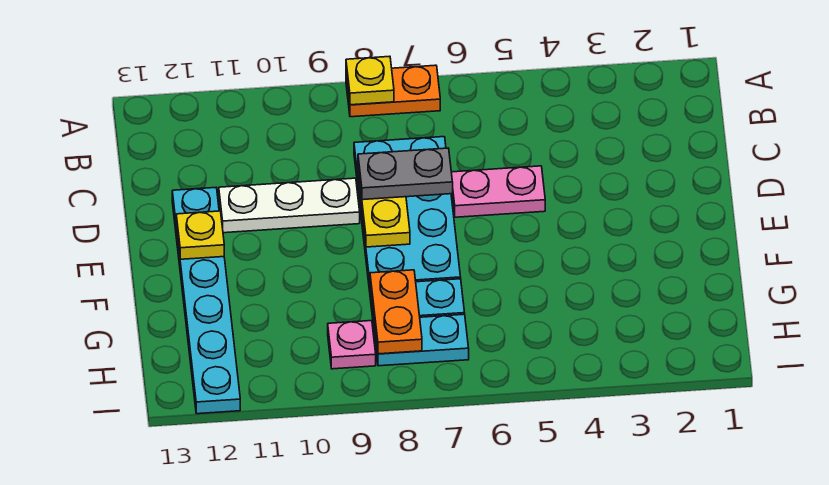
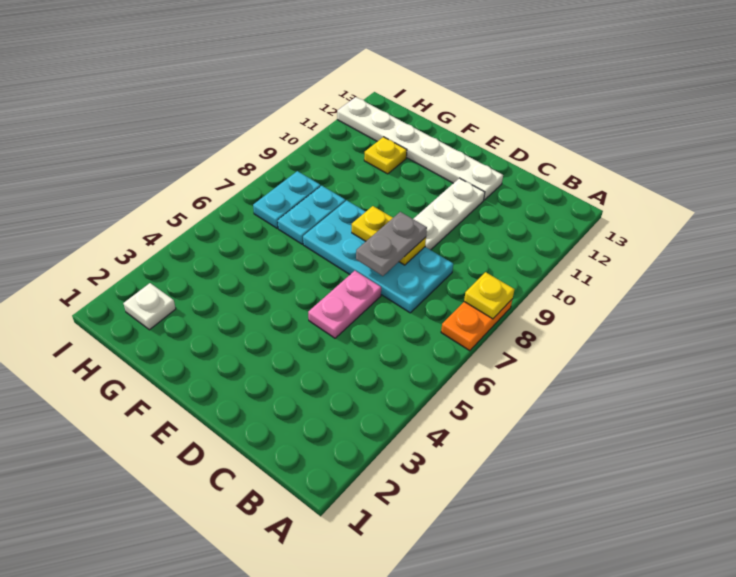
cyan 1x6 plate [172,188,240,414] -> white 1x6 plate [337,97,503,200]
yellow 1x1 plate [176,211,224,259] -> yellow 1x1 plate moved to [364,137,407,174]
orange 1x2 plate [370,270,422,354] -> none
none -> white 1x1 plate [123,283,176,330]
pink 1x1 plate [328,321,376,369] -> none

